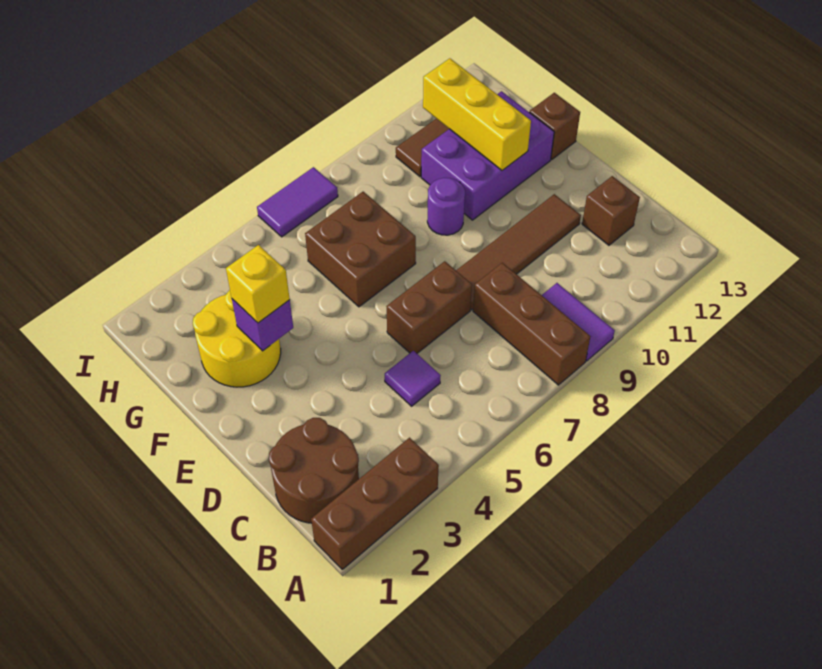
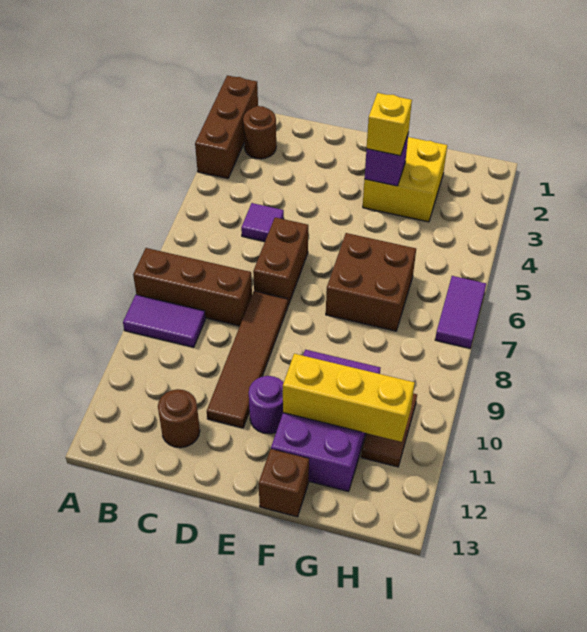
brown 2x2 round brick [269,418,359,523] -> brown 1x1 round brick [243,106,276,159]
brown 1x1 brick [582,176,640,245] -> brown 1x1 round brick [158,389,200,448]
yellow 2x2 round brick [193,290,281,387] -> yellow 2x2 brick [363,137,447,222]
purple 1x1 round brick [427,178,465,235] -> purple 1x1 round brick moved to [249,376,284,434]

